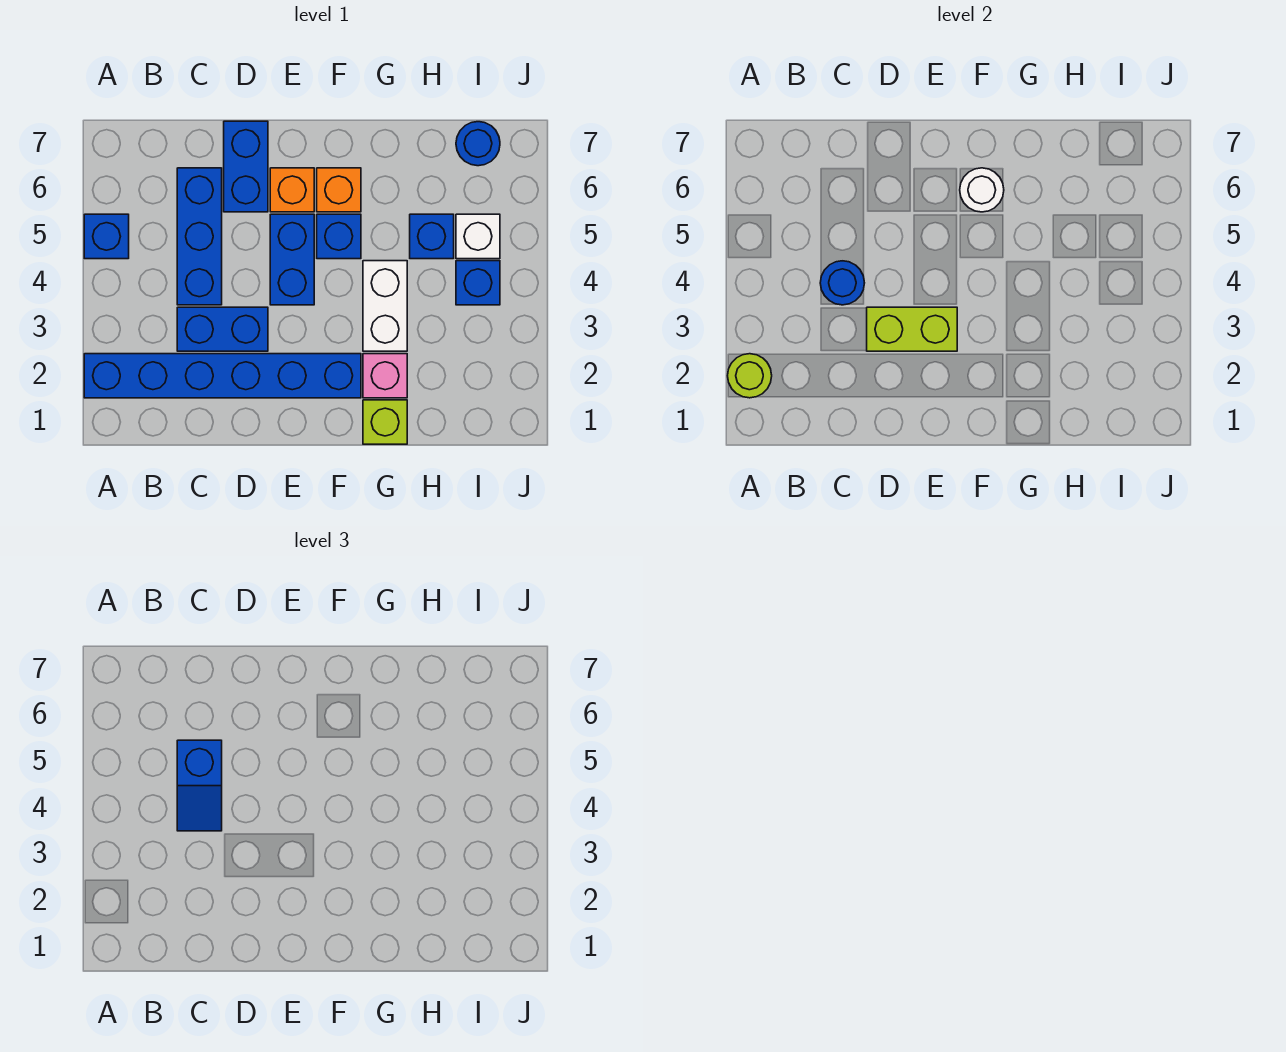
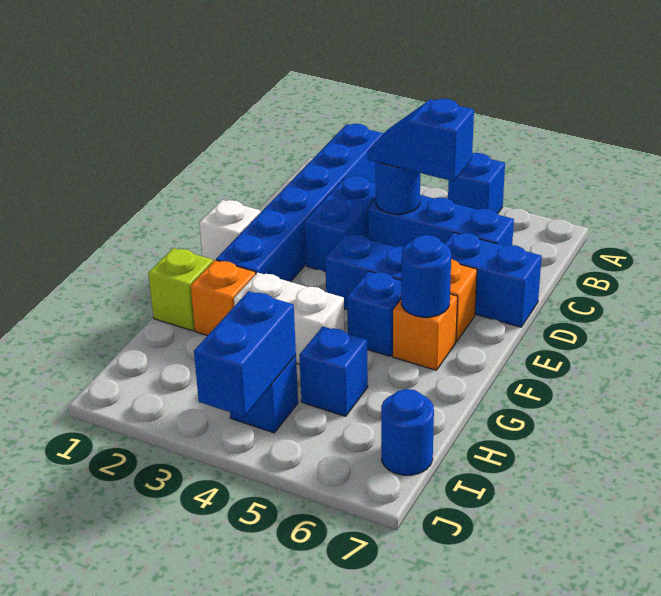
lime 1x1 round brick [728,354,772,398] -> none
lime 1x2 brick [867,307,957,351] -> none
white 1x1 round brick [960,168,1004,212] -> blue 1x1 round brick [401,235,451,317]
pink 1x1 brick [363,354,407,398] -> orange 1x1 brick [191,260,256,336]
none -> blue 1x2 brick [194,291,296,417]
white 1x1 brick [456,214,500,259] -> white 1x1 brick moved to [199,200,261,261]

